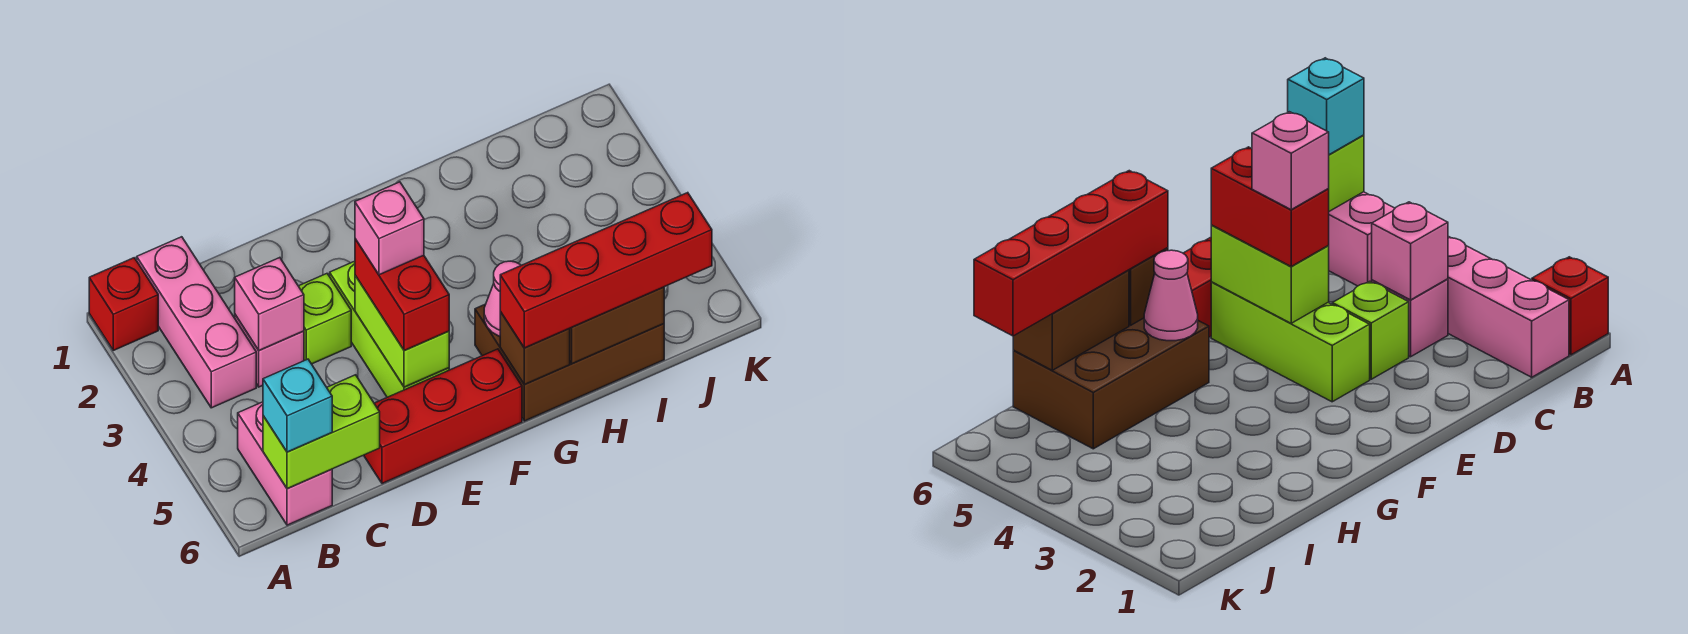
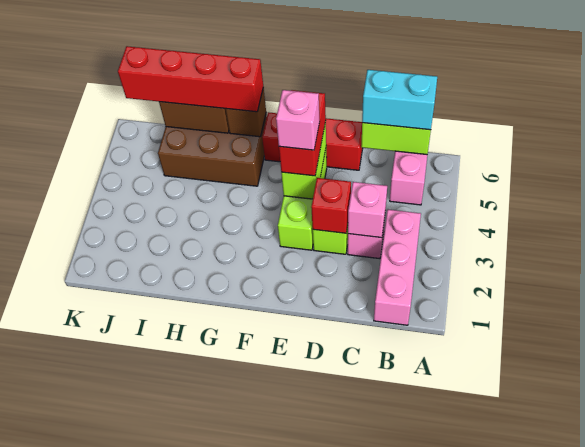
red 1x1 brick [89,258,158,350] -> red 1x1 brick moved to [311,178,351,233]
cyan 1x1 brick [263,359,332,452] -> cyan 1x2 brick [362,70,437,130]
pink 1x1 cone [484,261,521,336] -> none

